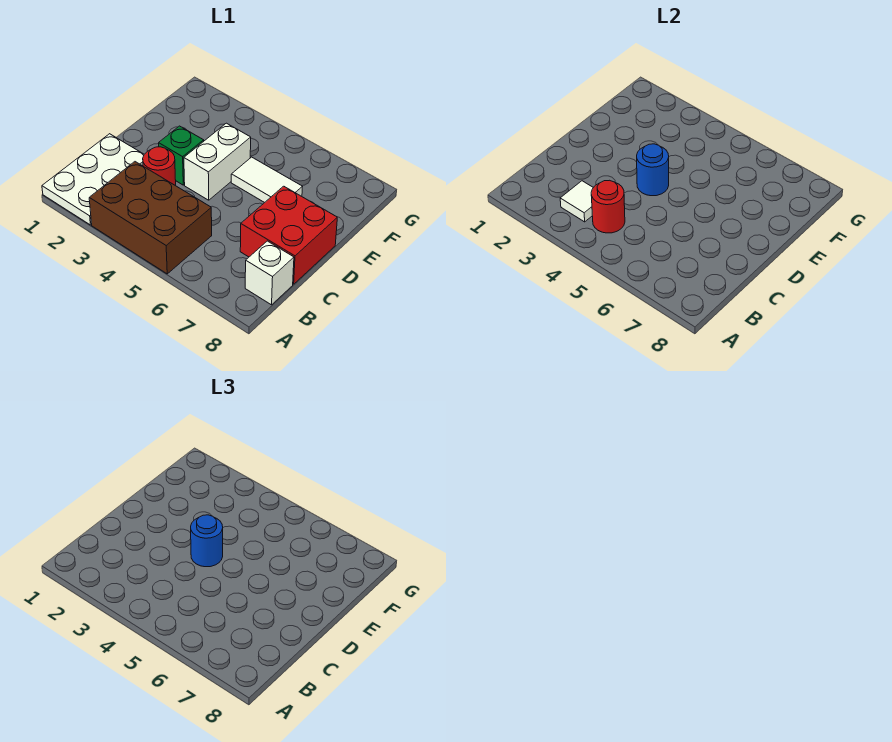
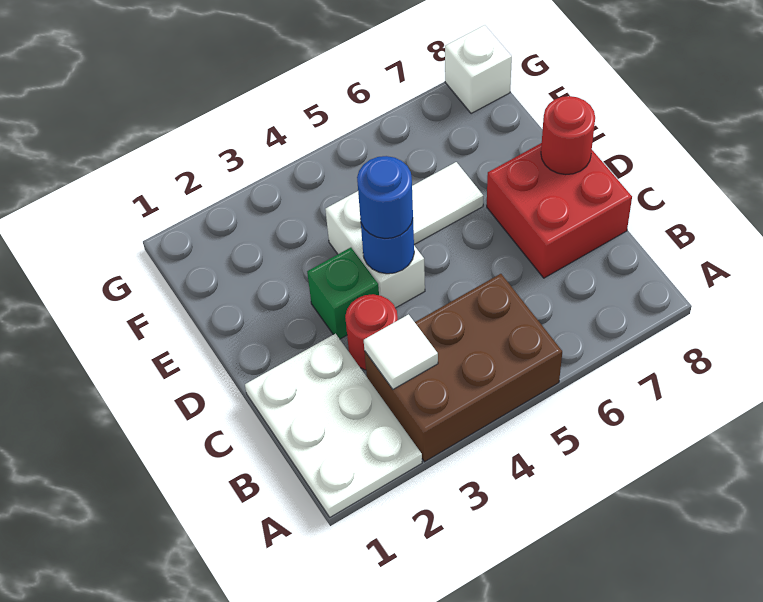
red 1x1 round brick [591,180,625,233] -> red 1x1 round brick moved to [541,96,595,175]
white 1x1 brick [245,241,294,305] -> white 1x1 brick moved to [445,25,512,114]

